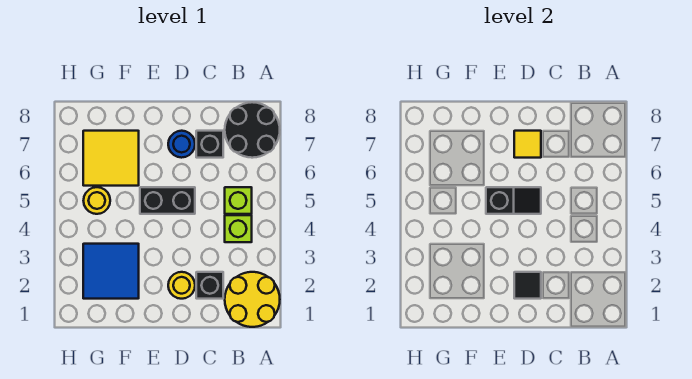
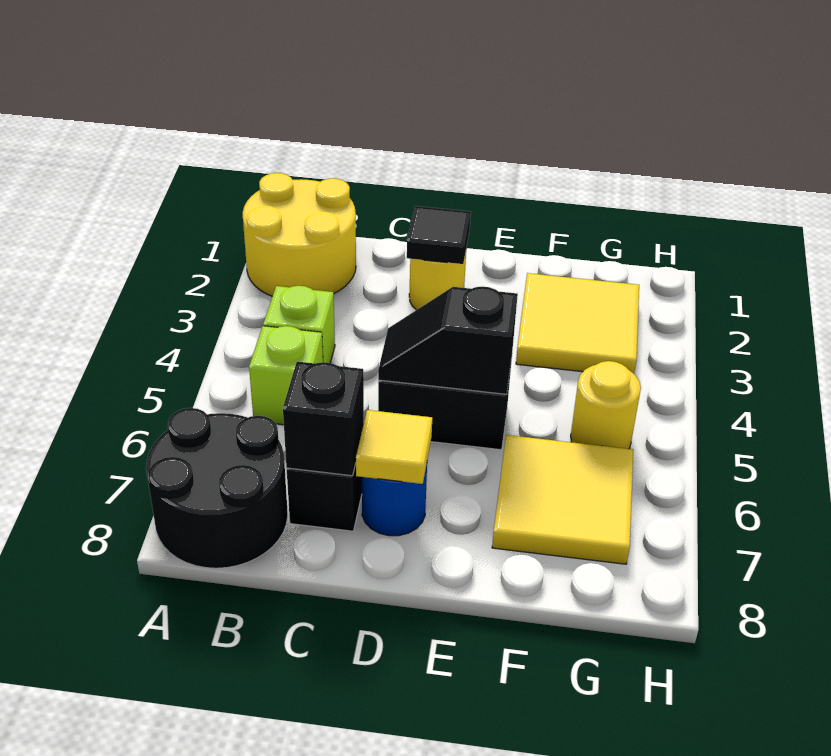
black 1x1 brick [196,272,223,299] -> black 1x1 brick moved to [283,362,364,476]
blue 2x2 tile [83,244,139,299] -> yellow 2x2 tile [516,273,639,373]

